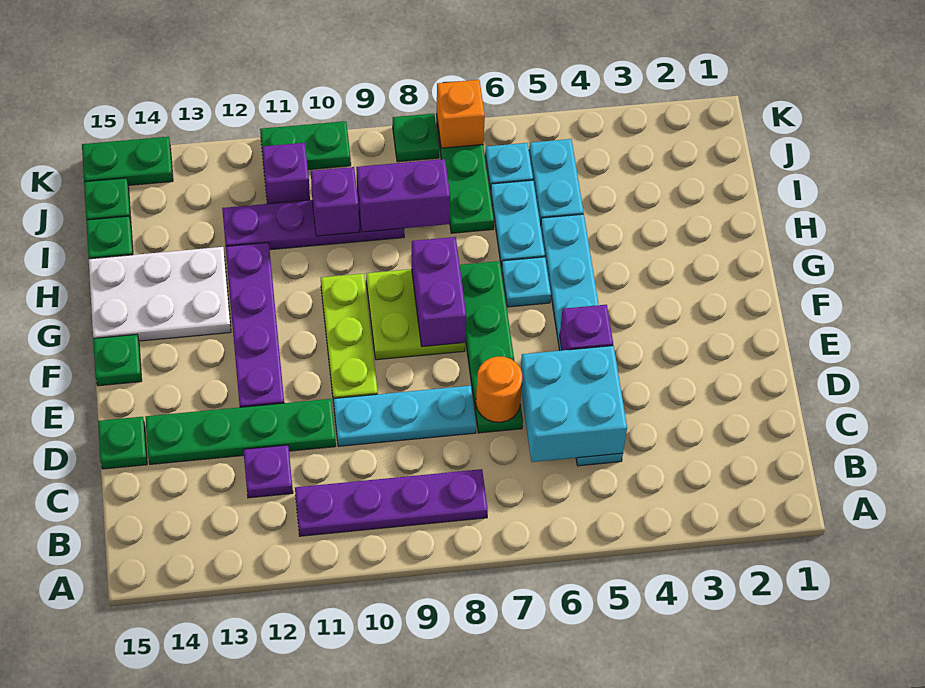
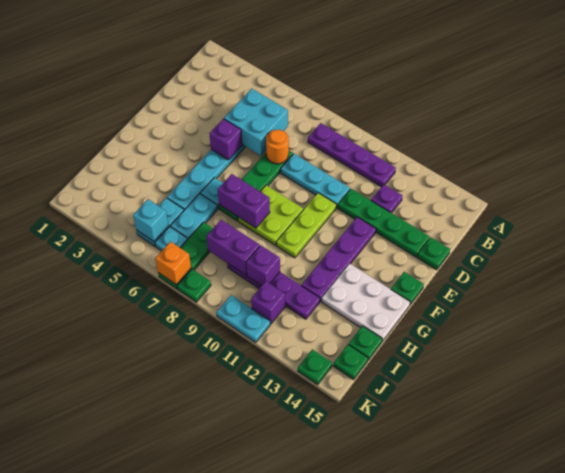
purple 1x2 brick [412,237,466,347] -> purple 1x2 brick turned to [218,174,270,228]
none -> cyan 1x1 brick [133,199,169,241]
green 1x2 plate [260,121,351,170] -> cyan 1x2 plate [217,295,270,343]
green 1x2 plate [82,137,173,185] -> green 1x1 plate [298,349,332,385]

